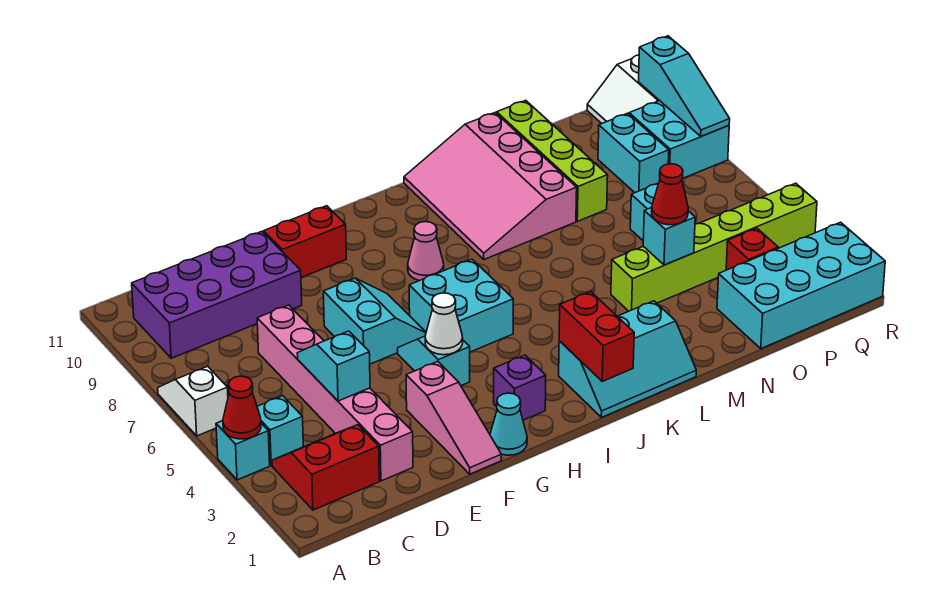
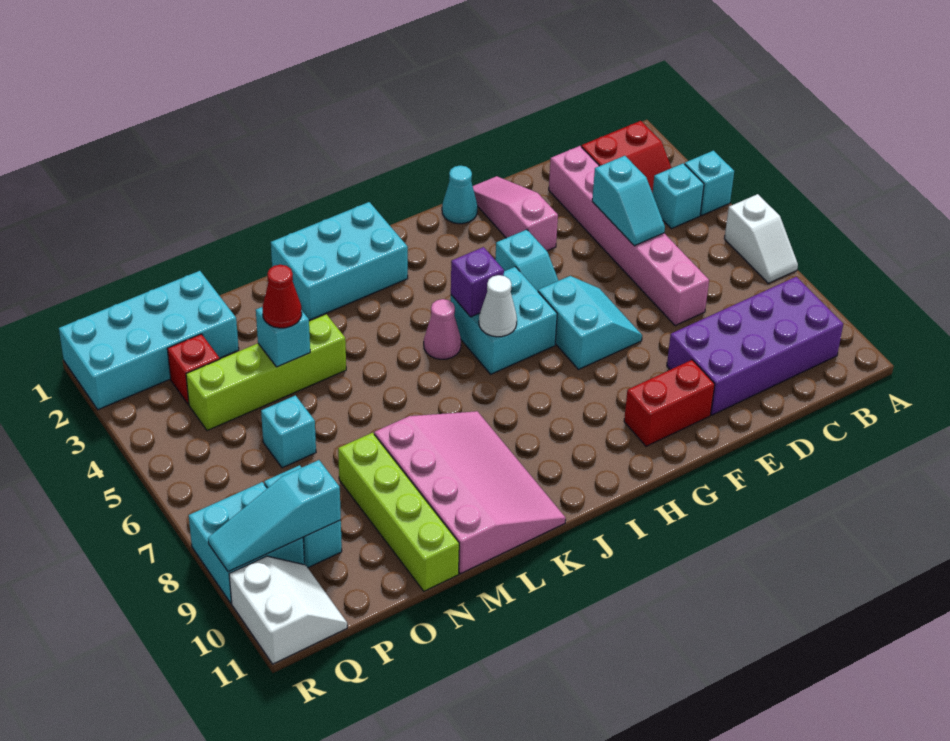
red 1x1 cone [223,376,261,439] -> none
cyan 2x2 slope [323,278,426,364] -> cyan 2x2 slope turned to [538,276,642,370]
white 1x1 cone [425,293,463,355] -> white 1x1 cone moved to [479,275,517,337]
purple 1x1 brick [494,355,546,420] -> purple 1x1 brick moved to [451,247,504,317]
pink 1x1 cone [408,222,444,281] -> pink 1x1 cone moved to [424,299,461,359]
cyan 2x3 slope [559,301,696,417] -> cyan 2x3 brick [271,202,408,320]
red 1x2 brick [559,292,634,381] -> none
lime 1x6 brick [611,183,817,311] -> lime 1x4 brick [186,314,346,431]
cyan 1x3 slope [639,36,730,136] -> cyan 1x3 slope turned to [208,460,341,572]

